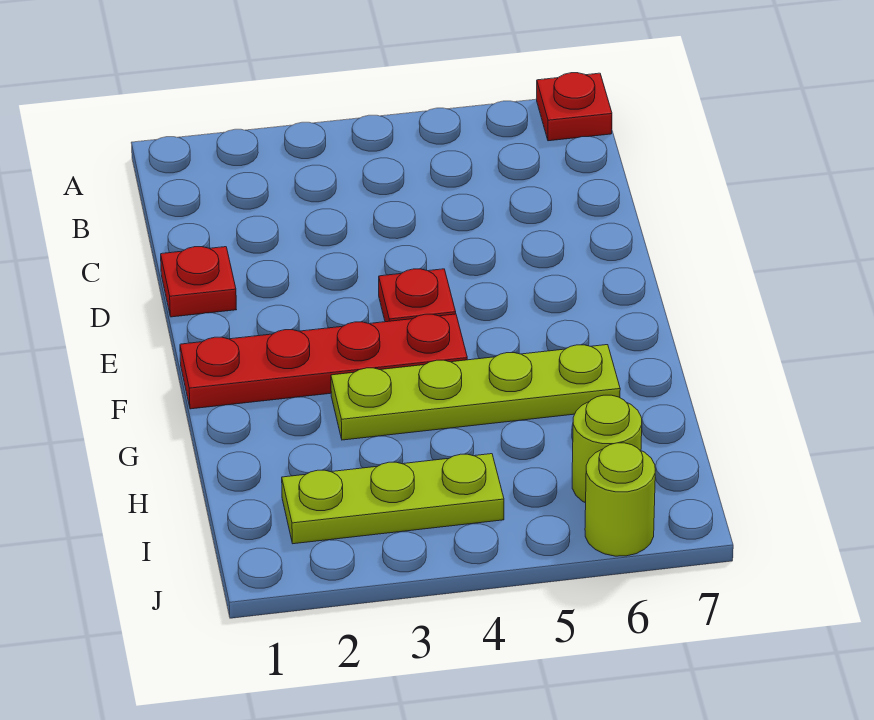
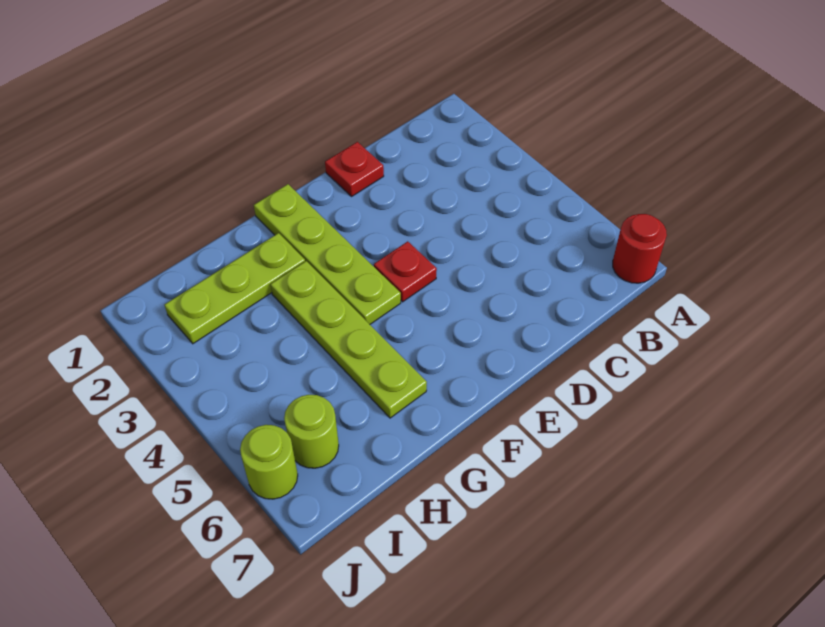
red 1x1 plate [537,73,612,141] -> red 1x1 round brick [613,214,667,283]
red 1x4 plate [180,314,467,409] -> lime 1x4 plate [254,184,401,324]
lime 1x3 plate [282,454,504,544] -> lime 1x3 plate turned to [164,233,305,344]

